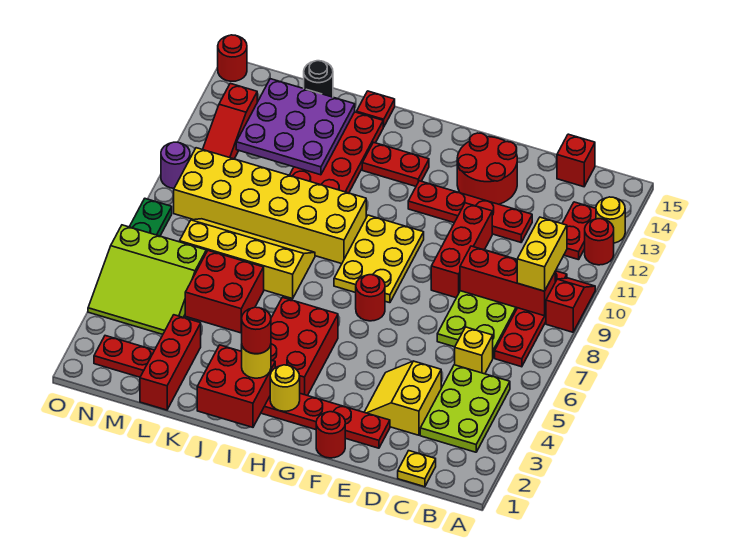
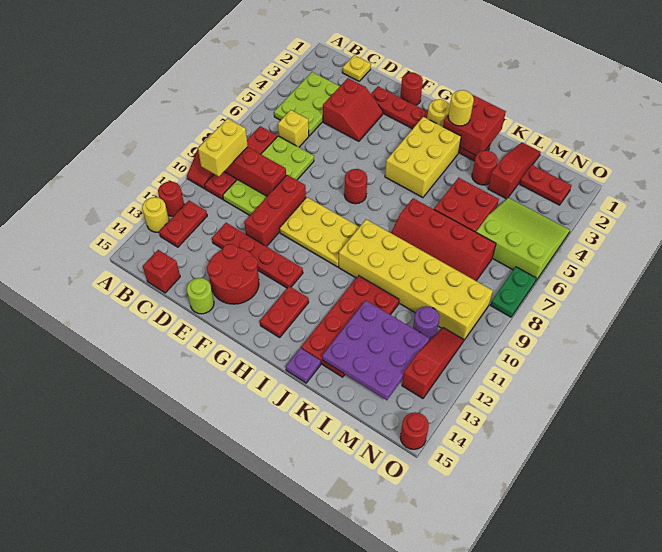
yellow 2x2 slope [364,361,441,435] -> red 2x2 slope [323,78,383,141]
none -> lime 1x1 round brick [187,278,214,314]
yellow 2x3 plate [334,215,424,303] -> yellow 2x3 plate turned to [279,197,359,267]
red 2x3 brick [271,297,338,396] -> yellow 2x3 brick [385,117,461,198]
red 1x2 plate [362,142,429,186] -> red 1x2 plate turned to [260,286,309,338]
red 1x1 round brick [241,307,271,354] -> red 1x1 round brick moved to [472,151,498,185]
yellow 2x4 slope [180,219,315,299] -> red 2x4 slope [391,198,496,281]
red 1x1 plate [357,91,395,127] -> purple 1x1 plate [286,348,321,383]
red 1x3 brick [140,315,201,410] -> red 1x3 slope [488,143,541,199]
black 1x1 round brick [304,61,333,97] -> none
purple 1x1 round brick [161,142,190,188] -> purple 1x1 round brick moved to [413,306,439,341]

